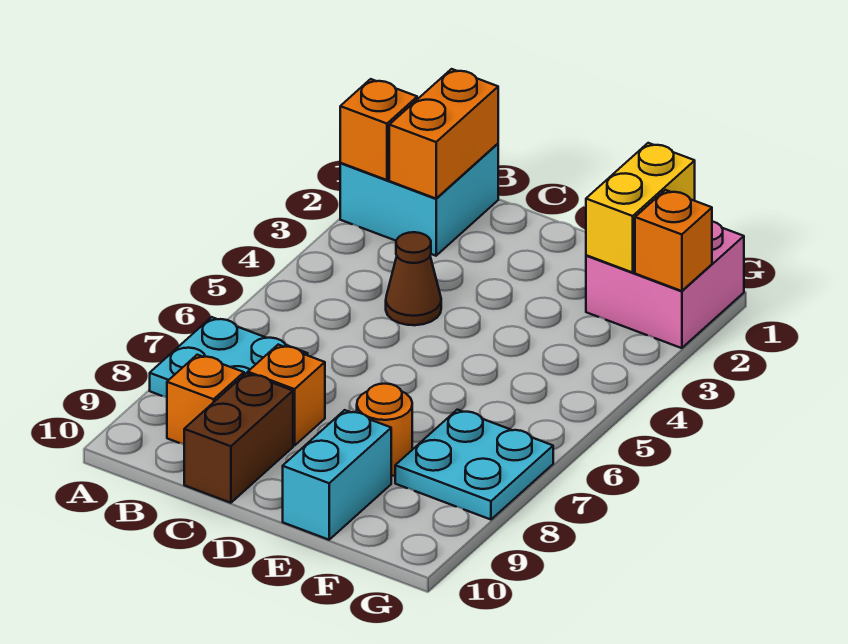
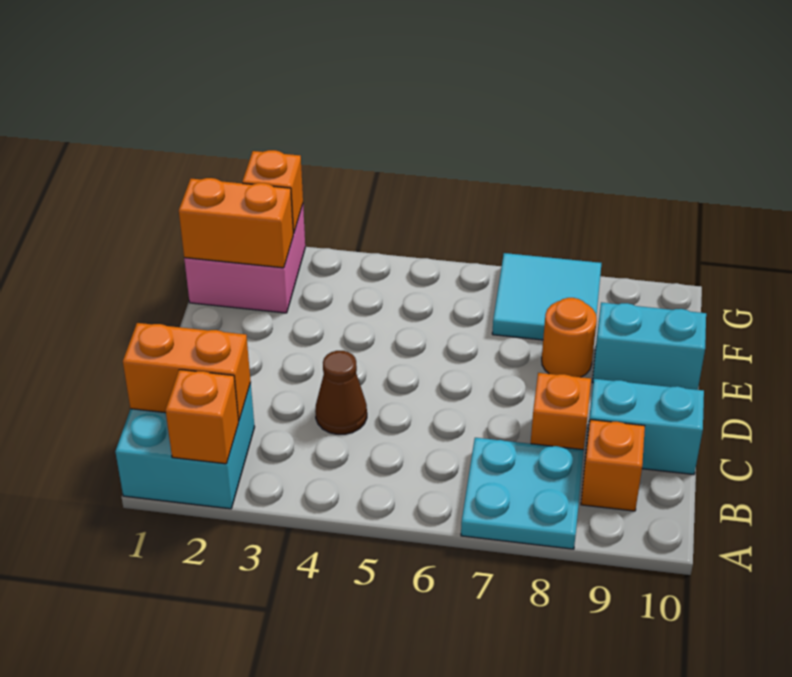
brown 1x2 brick [184,373,293,503] -> cyan 1x2 brick [586,379,704,475]
yellow 1x2 brick [586,143,695,272] -> orange 1x2 brick [179,178,293,268]
cyan 2x2 plate [395,410,553,520] -> cyan 2x2 tile [492,253,602,340]

